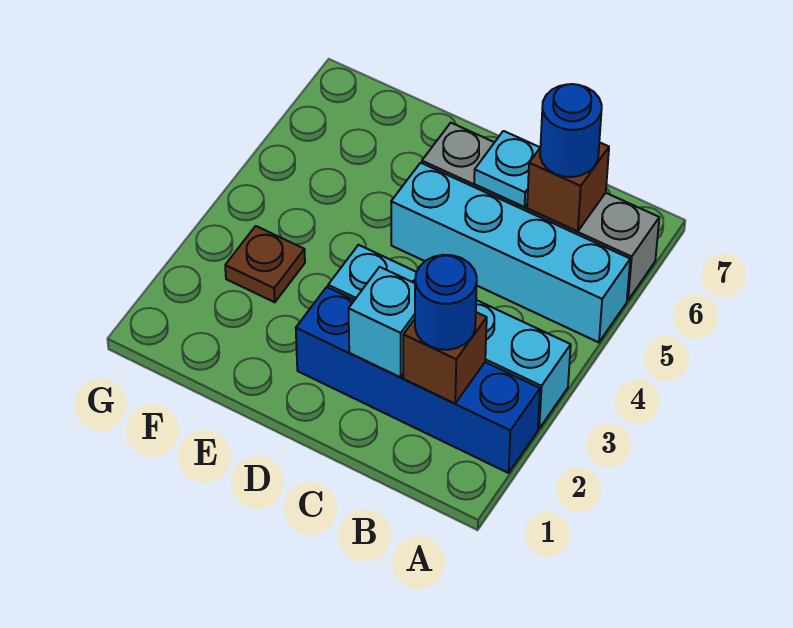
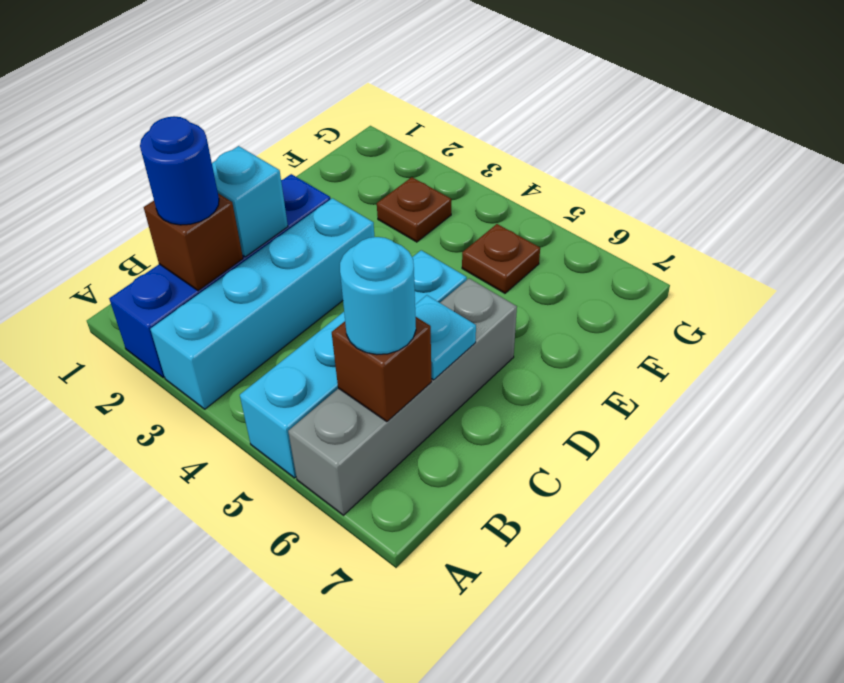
blue 1x1 round brick [540,84,602,177] -> cyan 1x1 round brick [340,237,416,354]
none -> brown 1x1 plate [462,224,540,293]

